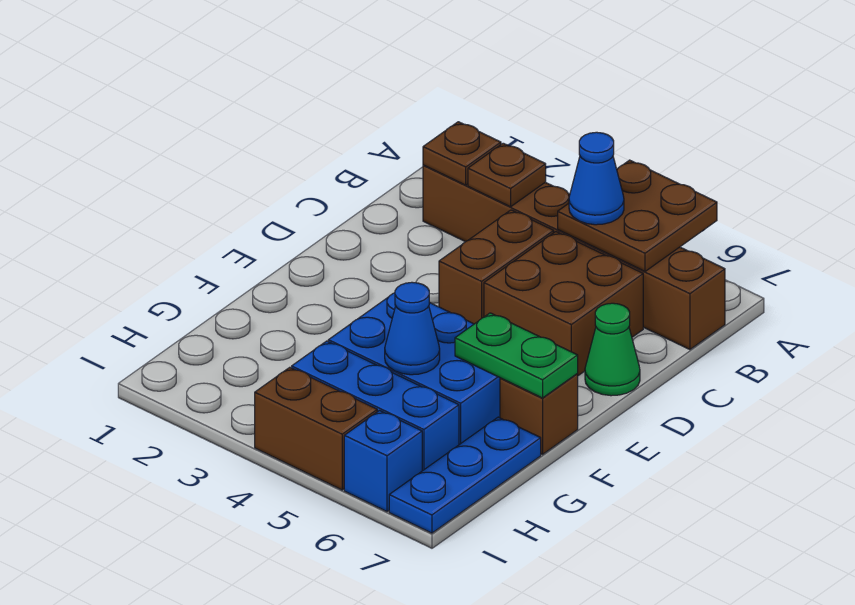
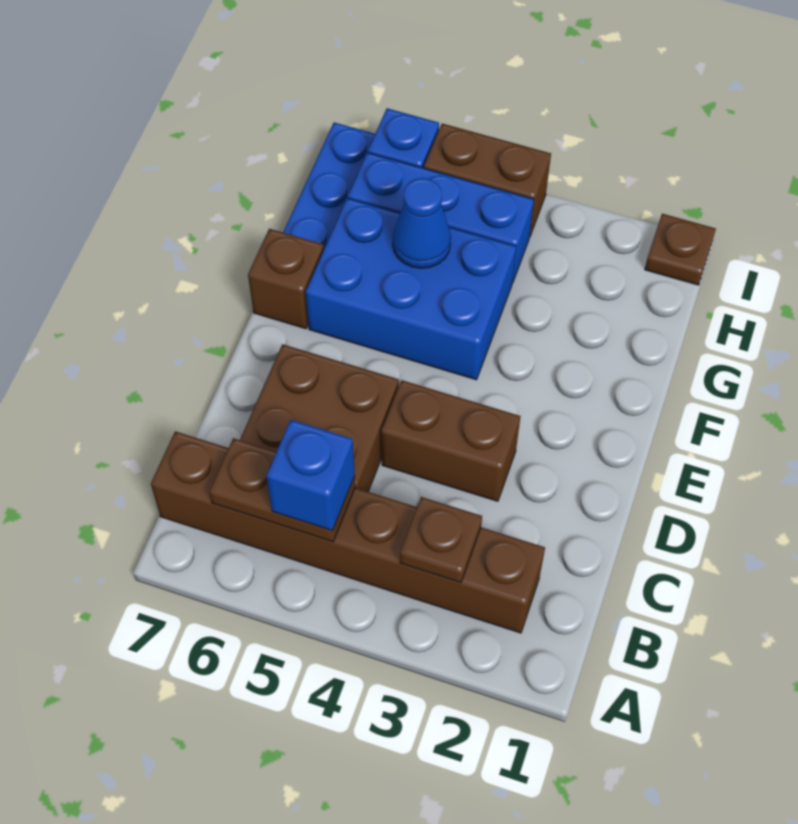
brown 2x2 plate [558,160,717,271] -> brown 1x2 plate [209,438,355,542]
brown 1x1 plate [423,122,501,185] -> brown 1x1 plate moved to [645,214,716,285]
blue 1x1 cone [569,132,624,225] -> blue 1x1 brick [267,420,355,531]
brown 1x2 brick [439,210,554,324] -> brown 1x2 brick turned to [381,380,520,501]
green 1x1 cone [585,303,640,396] -> none
green 1x2 plate [455,313,578,398] -> none

